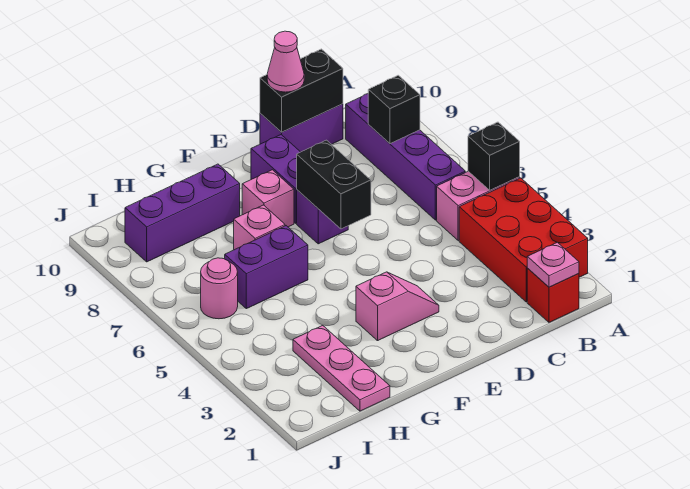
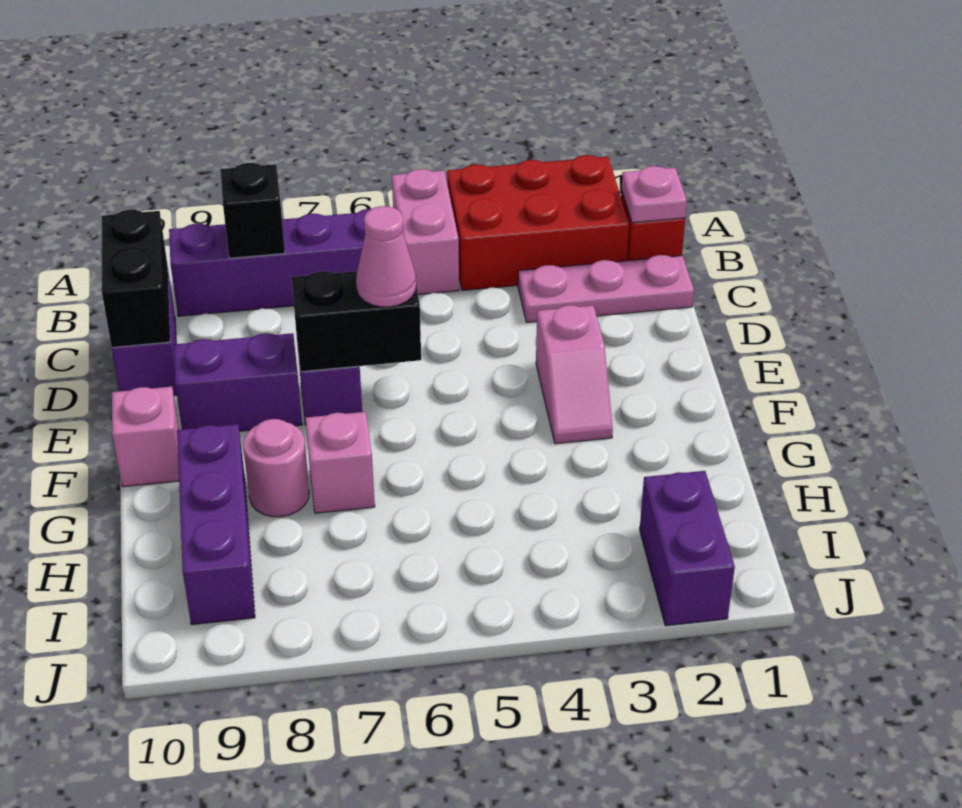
black 1x1 brick [468,122,520,190] -> none
pink 1x1 cone [267,31,304,92] -> pink 1x1 cone moved to [356,206,416,307]
pink 1x2 slope [356,272,439,341] -> pink 1x2 slope turned to [536,305,613,444]
pink 1x1 brick [242,170,294,227] -> pink 1x1 brick moved to [112,387,179,487]
purple 1x2 brick [225,226,308,309] -> purple 1x2 brick moved to [640,471,735,626]
pink 1x3 plate [293,326,390,411] -> pink 1x3 plate moved to [518,255,694,322]
pink 1x1 round brick [201,258,238,319] -> pink 1x1 round brick moved to [243,419,309,517]

